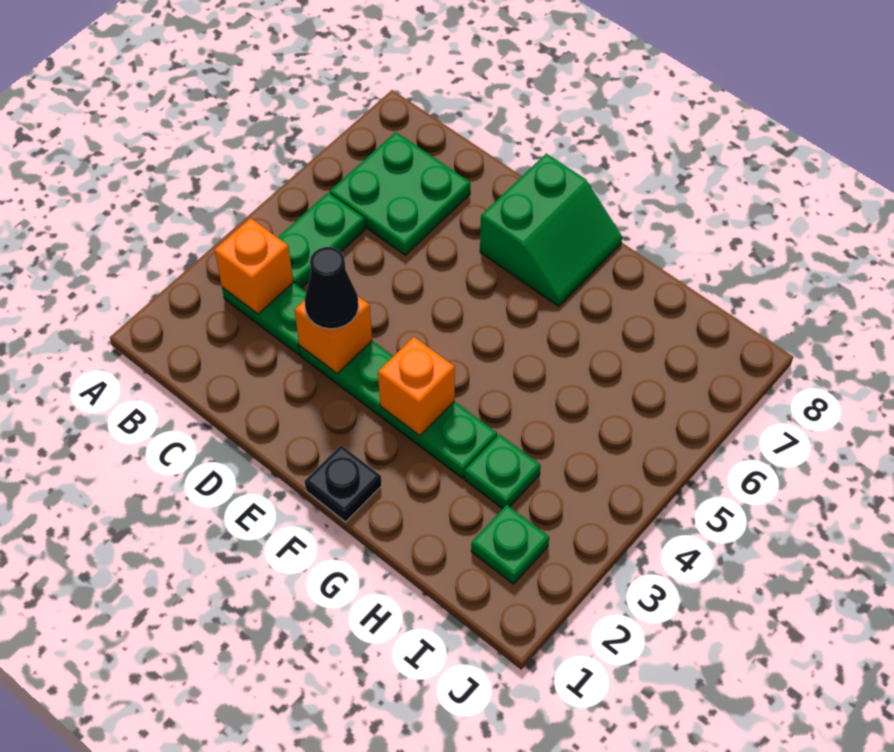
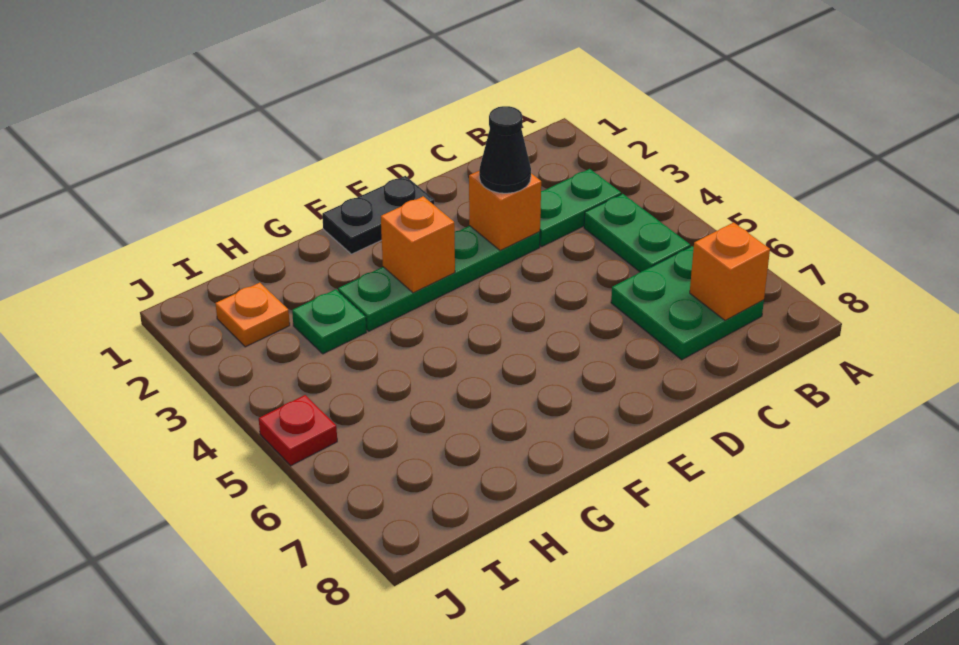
orange 1x1 brick [215,218,293,314] -> orange 1x1 brick moved to [690,222,770,320]
green 2x2 slope [480,154,622,306] -> none
black 1x1 plate [305,445,382,522] -> black 1x2 plate [322,176,434,254]
green 1x1 plate [471,505,549,584] -> orange 1x1 plate [215,283,290,347]
none -> red 1x1 plate [259,395,337,466]

